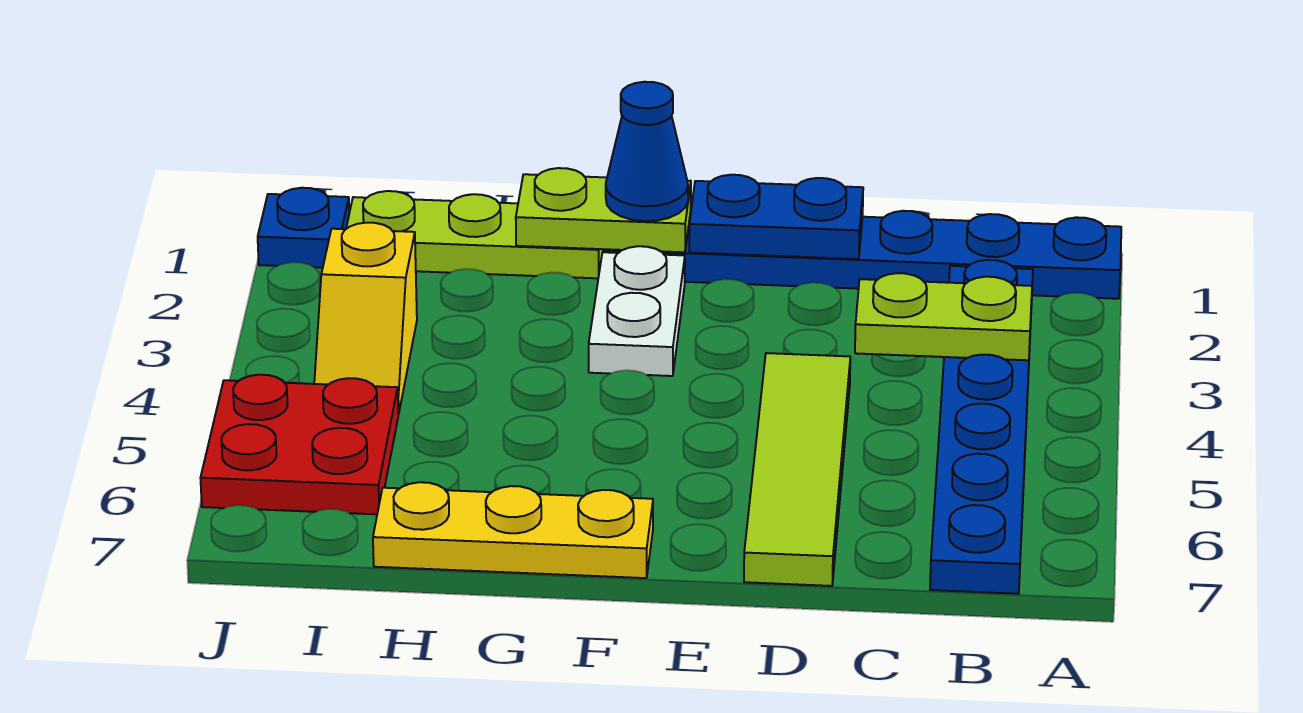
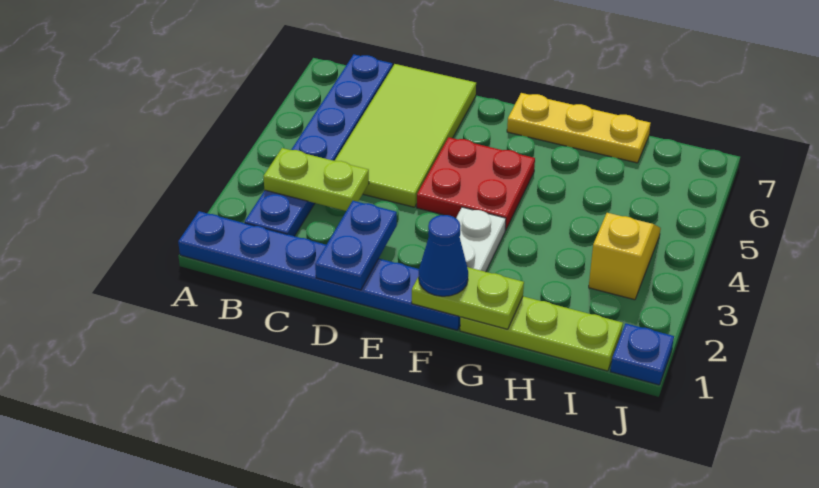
blue 1x2 plate [689,175,863,259] -> blue 1x2 plate turned to [315,201,397,290]
lime 1x4 tile [744,353,850,586] -> lime 2x4 tile [335,64,476,207]
red 2x2 plate [201,375,398,514] -> red 2x2 plate moved to [417,137,535,230]

